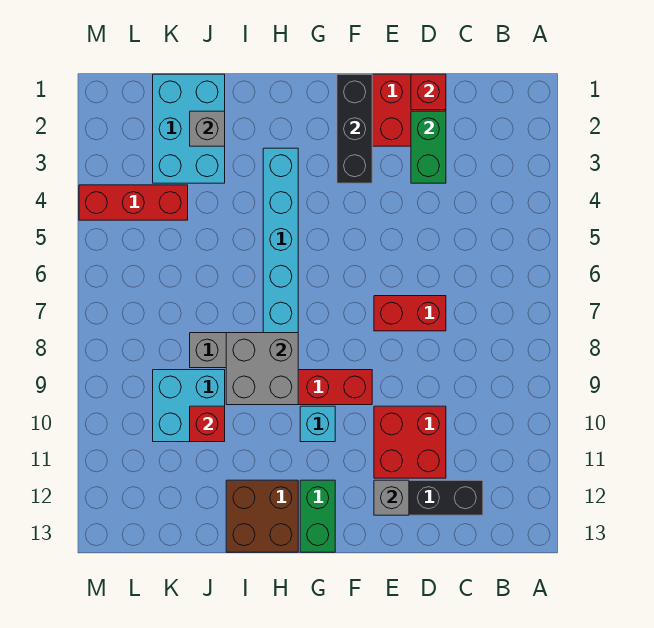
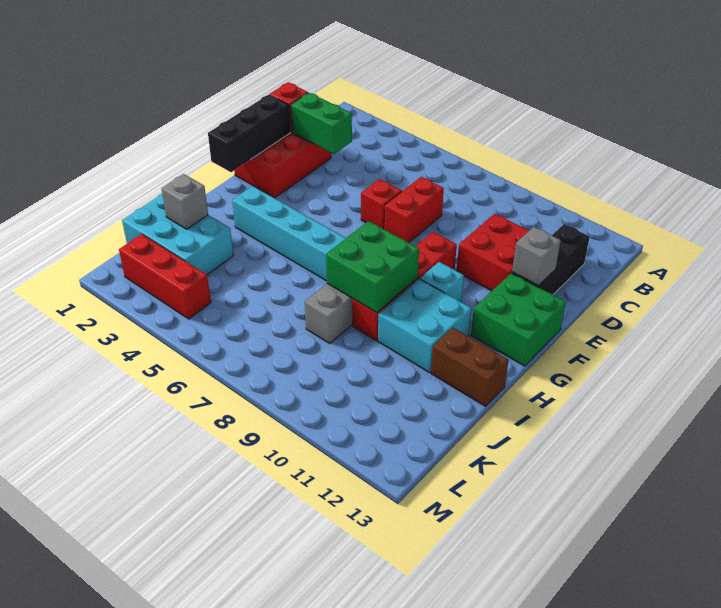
black 1x3 brick [337,74,372,183] -> black 1x3 brick turned to [208,95,290,172]
green 1x2 brick [300,480,335,552] -> green 2x2 brick [471,273,566,366]
grey 2x2 brick [226,333,298,405] -> green 2x2 brick [326,221,419,313]
brown 2x2 brick [226,480,298,552] -> brown 1x2 brick [431,328,509,406]
cyan 2x2 brick [153,370,225,442] -> cyan 2x2 brick moved to [378,279,471,373]
red 1x1 brick [190,406,225,442] -> red 1x1 brick moved to [361,179,402,229]
red 1x3 brick [79,185,188,220] -> red 1x3 brick turned to [119,234,211,319]

